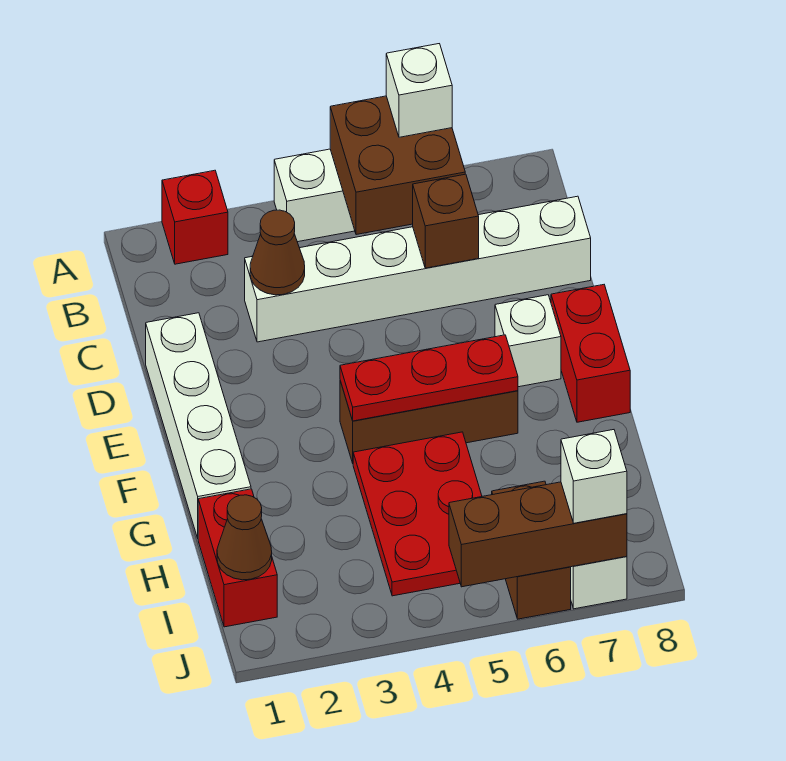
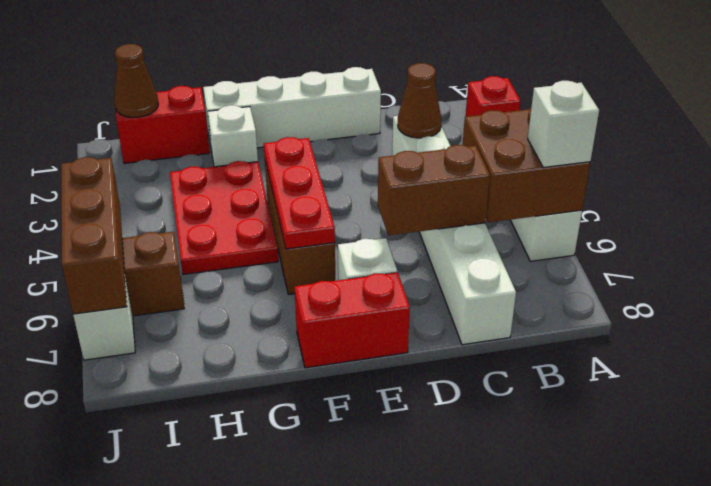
brown 1x1 brick [413,174,479,268] -> brown 1x2 brick [378,145,490,236]
red 2x3 plate [353,432,482,596] -> red 2x3 plate turned to [170,161,278,274]
white 1x1 brick [561,430,627,523] -> white 1x1 brick moved to [208,105,258,167]

